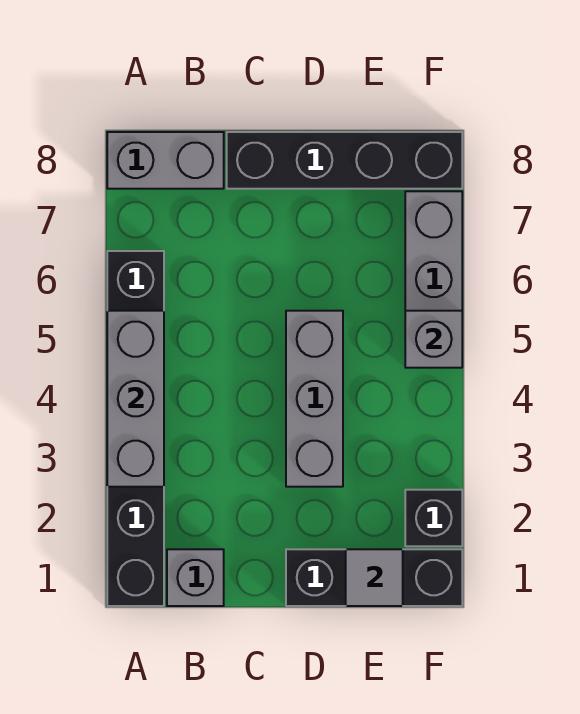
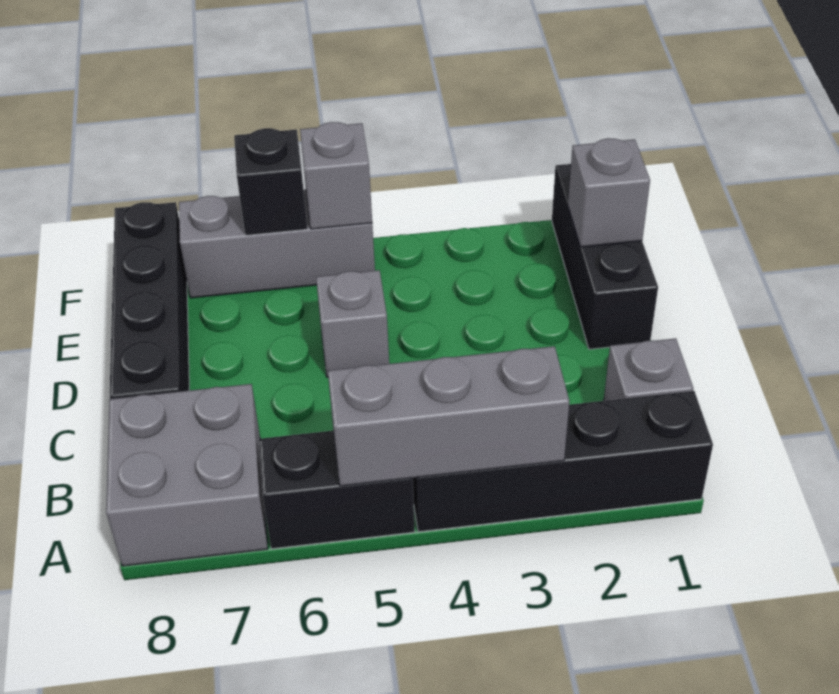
grey 1x2 brick [107,132,224,189] -> grey 2x2 brick [106,384,268,566]
grey 1x3 brick [286,311,343,487] -> grey 1x1 brick [316,270,389,377]
grey 1x1 tile [346,549,403,606] -> grey 1x1 brick [568,138,650,247]
black 1x1 brick [405,490,462,546] -> black 1x1 brick moved to [234,128,307,235]

